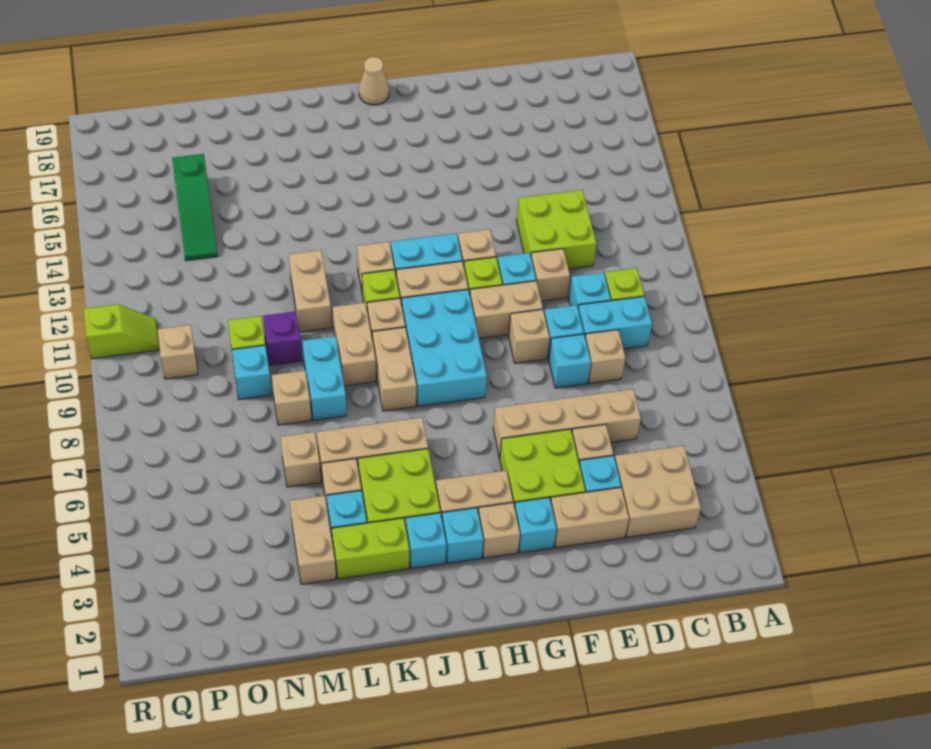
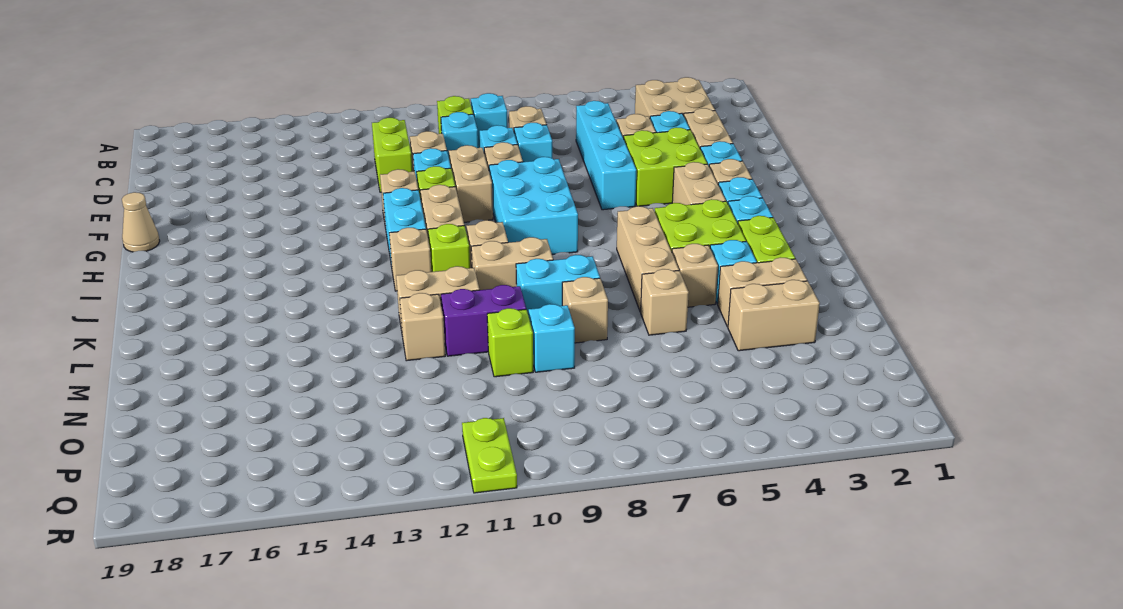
cyan 1x2 brick [578,296,652,349] -> cyan 1x1 brick [471,93,508,148]
tan 1x4 brick [493,389,641,458] -> cyan 1x4 brick [576,101,636,210]
lime 2x2 brick [517,190,596,269] -> lime 1x2 brick [372,118,412,192]
cyan 2x3 brick [402,290,487,406] -> cyan 2x3 brick turned to [489,157,578,254]
tan 1x1 cone [359,57,389,105] -> tan 1x1 cone moved to [122,192,160,252]
tan 1x2 brick [372,327,416,411] -> tan 1x2 brick moved to [728,280,820,351]
purple 1x1 brick [263,311,302,365] -> purple 1x2 brick [441,285,526,356]
green 1x3 slope [172,154,217,261] -> none
tan 1x1 brick [157,325,198,379] -> tan 1x1 brick moved to [400,293,445,361]
lime 1x2 slope [84,304,160,359] -> lime 1x2 plate [462,418,517,493]

